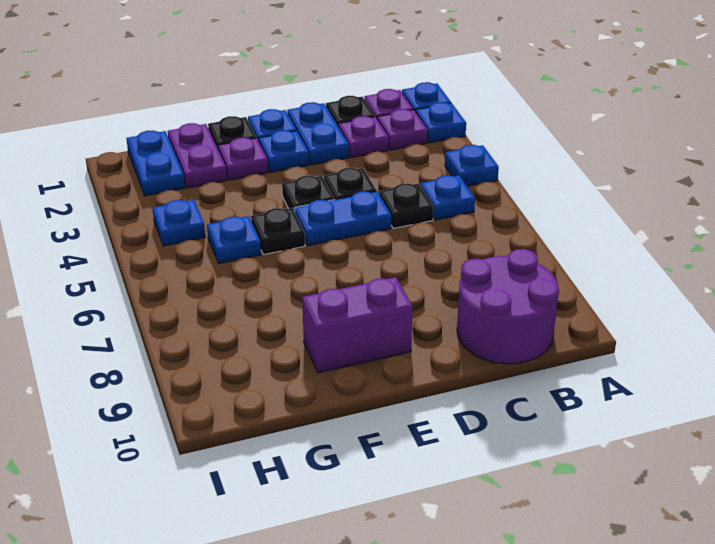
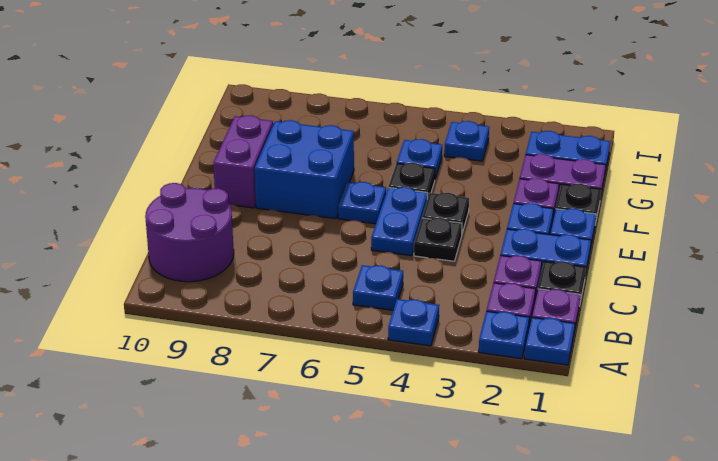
black 1x1 plate [379,183,434,228] -> none
none -> blue 1x1 plate [338,182,386,224]
none -> blue 2x2 brick [255,120,354,219]

